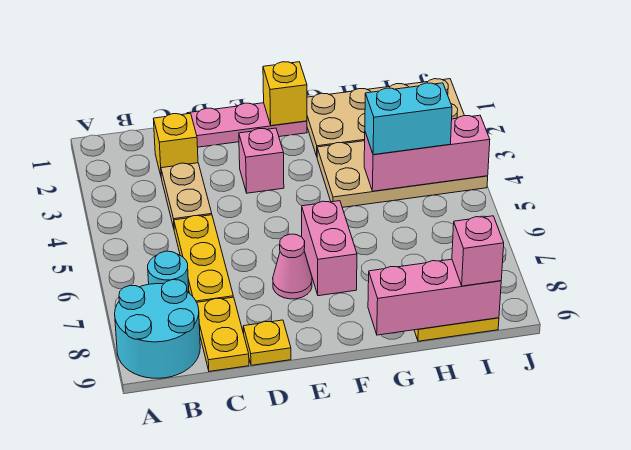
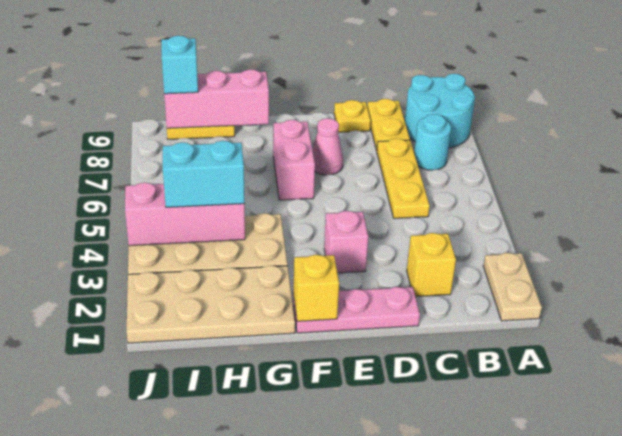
tan 1x2 plate [161,163,212,228] -> tan 1x2 plate moved to [483,253,542,321]
pink 1x1 brick [452,216,504,286] -> cyan 1x1 brick [162,36,198,94]

